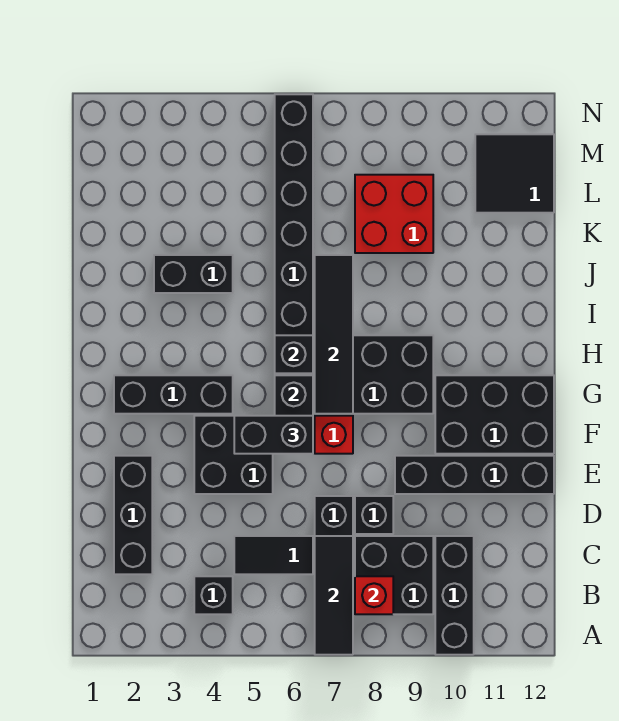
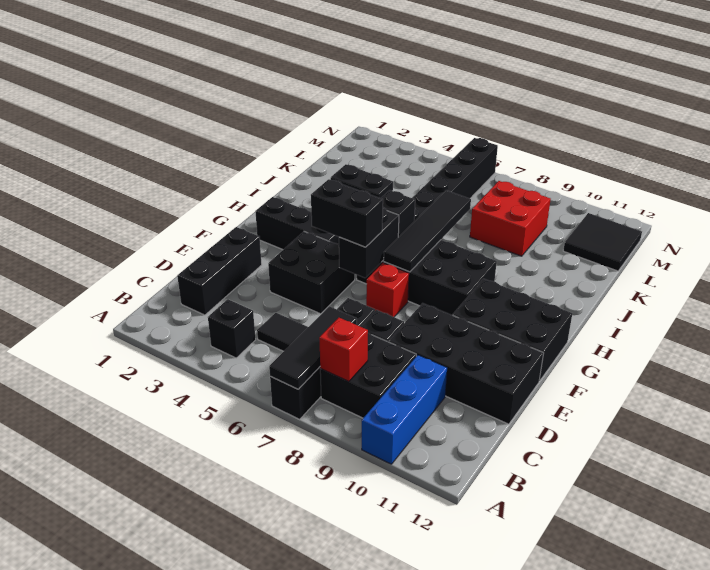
black 1x3 brick [435,536,474,655] -> blue 1x3 brick [362,355,447,464]
black 1x4 brick [395,456,554,494] -> black 2x4 brick [388,303,544,424]

